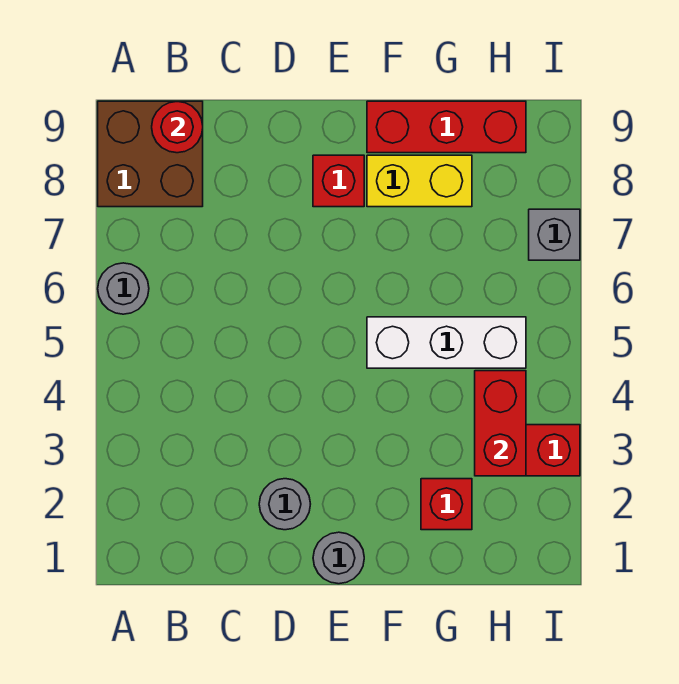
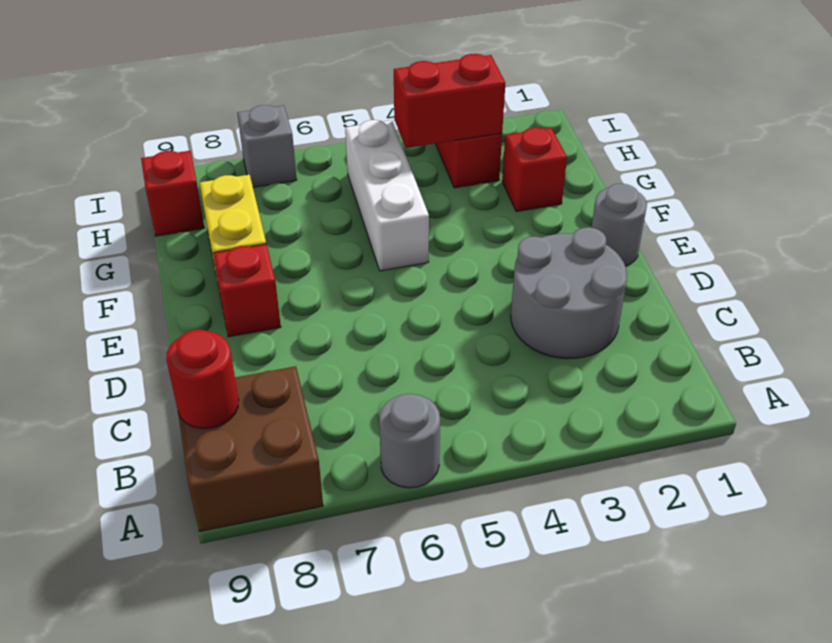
grey 1x1 round brick [259,479,310,530] -> grey 2x2 round brick [511,227,627,359]
red 1x3 brick [367,101,526,153] -> red 1x1 brick [141,151,204,236]

